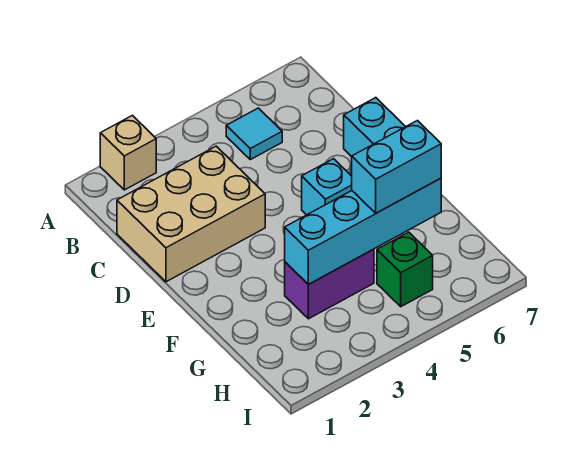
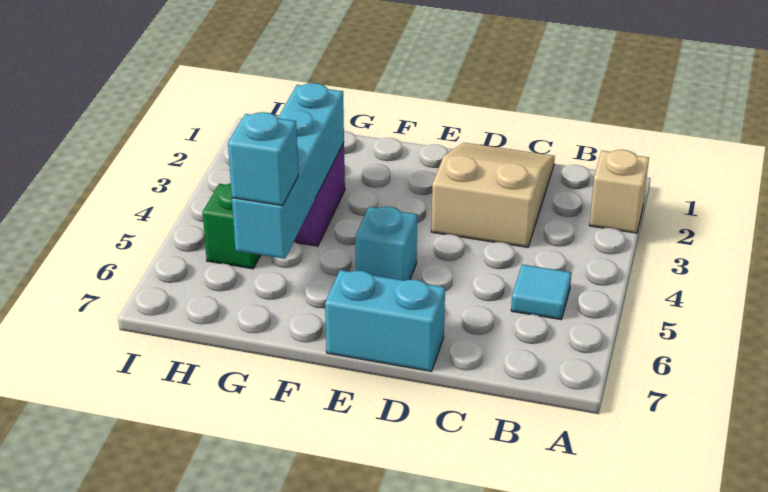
tan 2x3 brick [117,146,265,282] -> tan 2x3 slope [431,143,555,247]
cyan 1x2 brick [352,121,441,213] -> cyan 1x1 brick [228,112,298,206]

